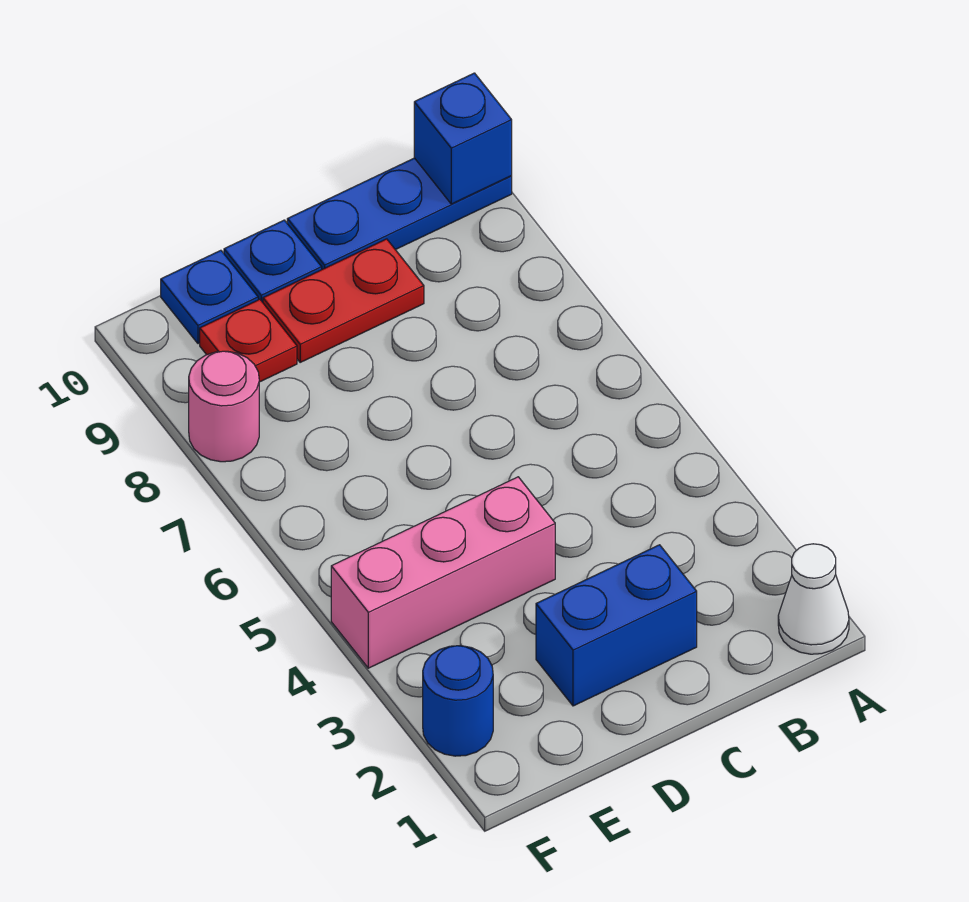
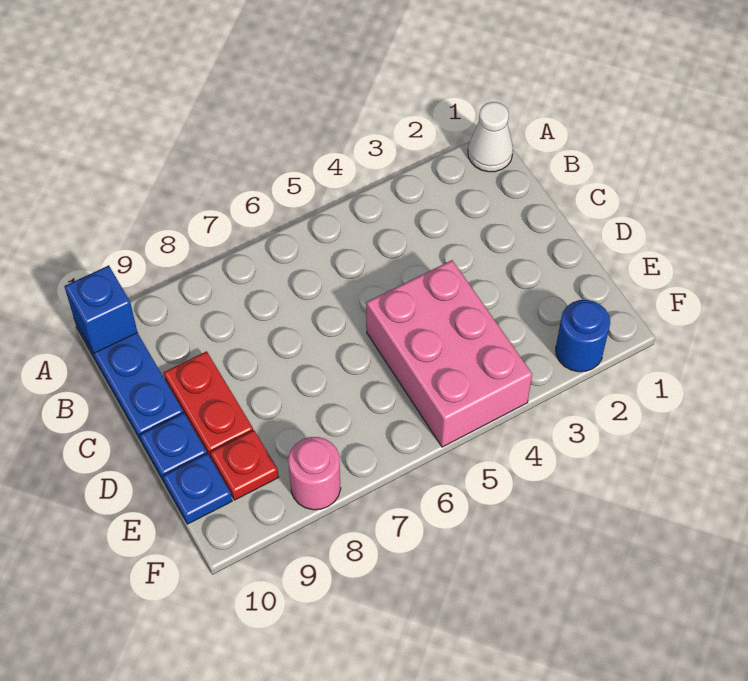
blue 1x2 brick [536,545,697,706] -> none
pink 1x3 brick [331,477,555,668] -> pink 2x3 brick [366,260,532,447]

